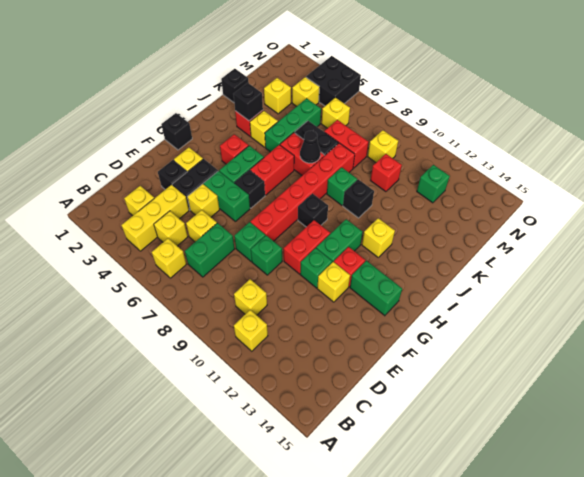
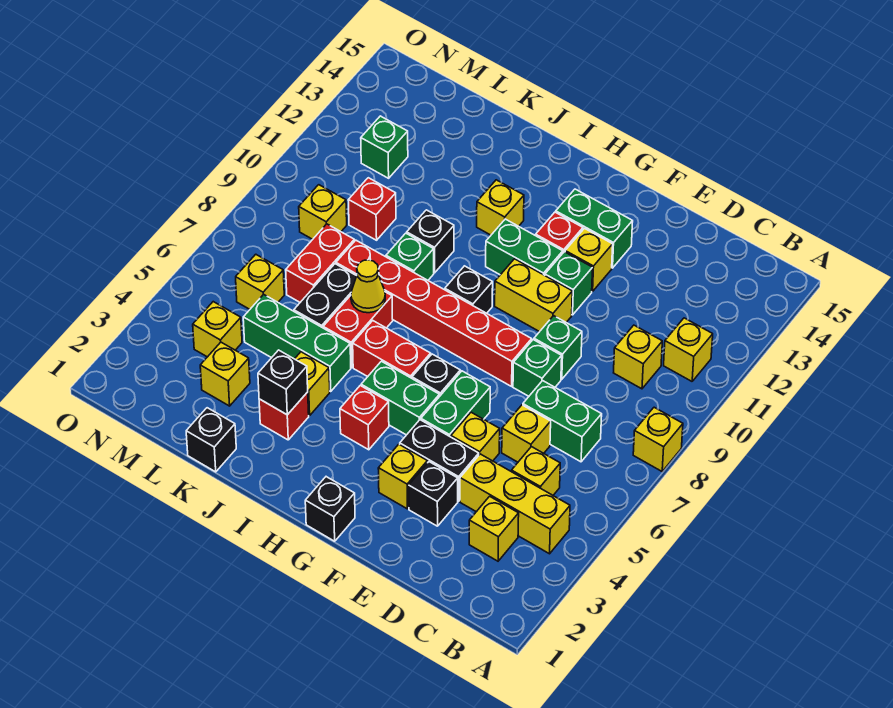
yellow 1x1 brick [152,238,186,278] -> yellow 1x1 brick moved to [633,407,683,471]
red 1x2 brick [284,220,330,274] -> yellow 1x2 brick [495,259,572,332]
green 1x2 brick [350,261,402,316] -> green 1x2 brick turned to [556,189,633,268]
black 1x1 cone [300,131,320,163] -> yellow 1x1 cone [351,260,385,313]
black 2x2 brick [306,56,361,106] -> none

